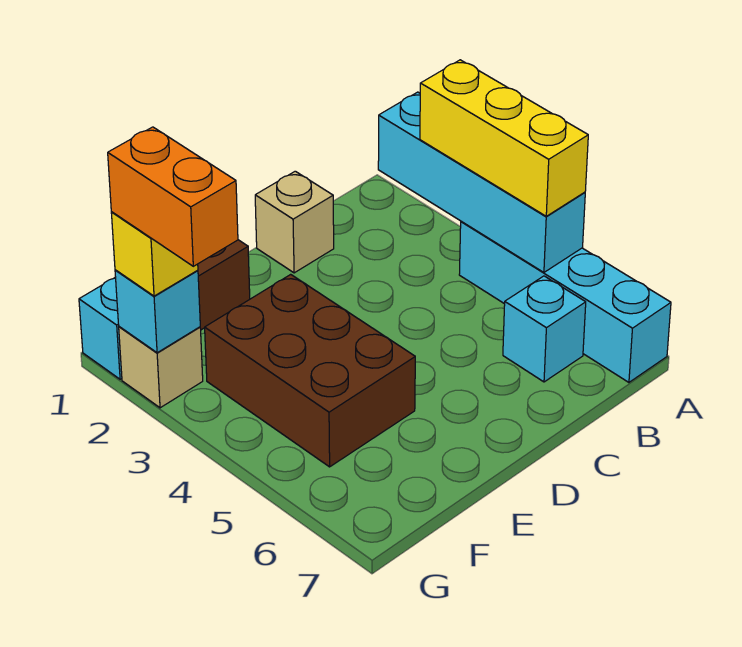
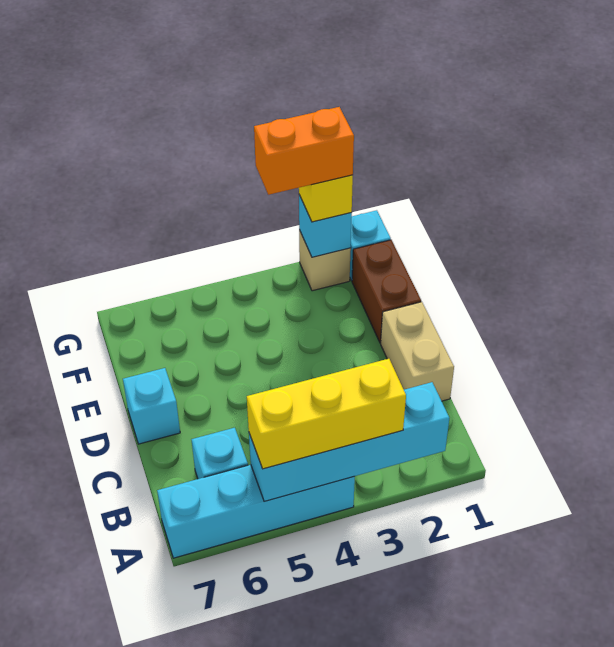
tan 1x1 brick [255,171,334,273] -> tan 1x2 brick [381,302,454,401]
none -> cyan 1x1 brick [123,368,180,444]
brown 2x3 brick [205,274,415,467] -> none

